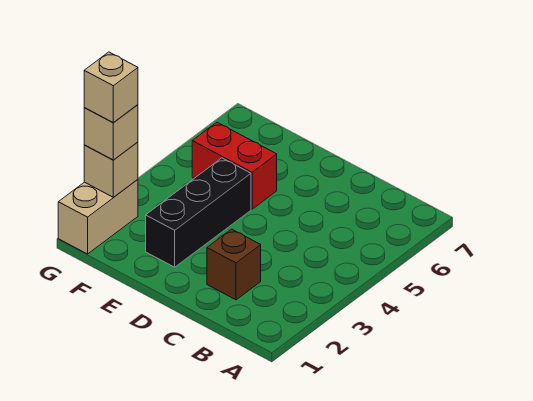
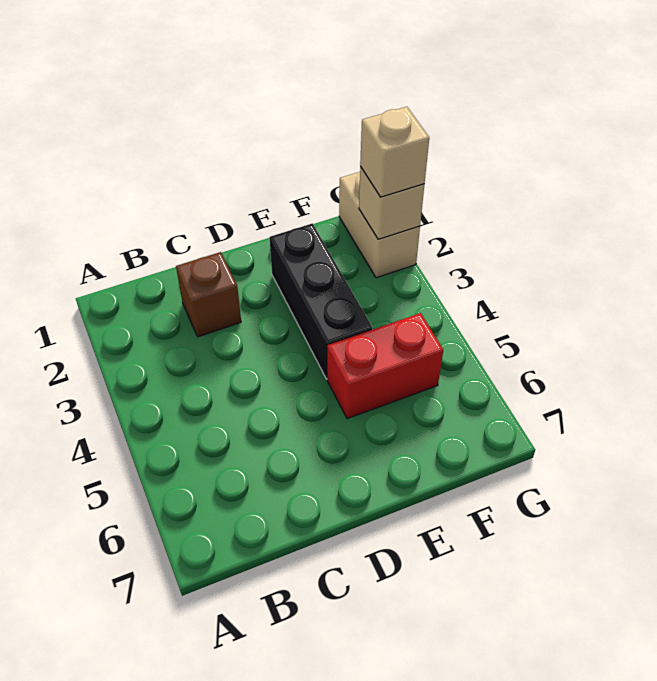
tan 1x1 brick [84,52,138,122] -> none

